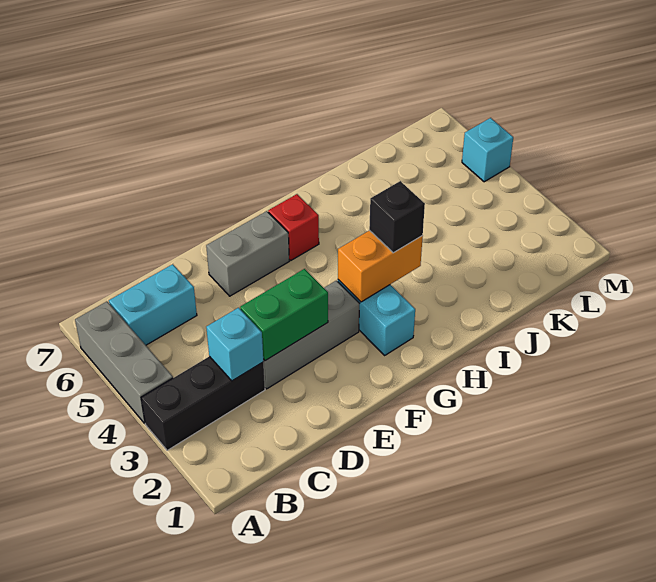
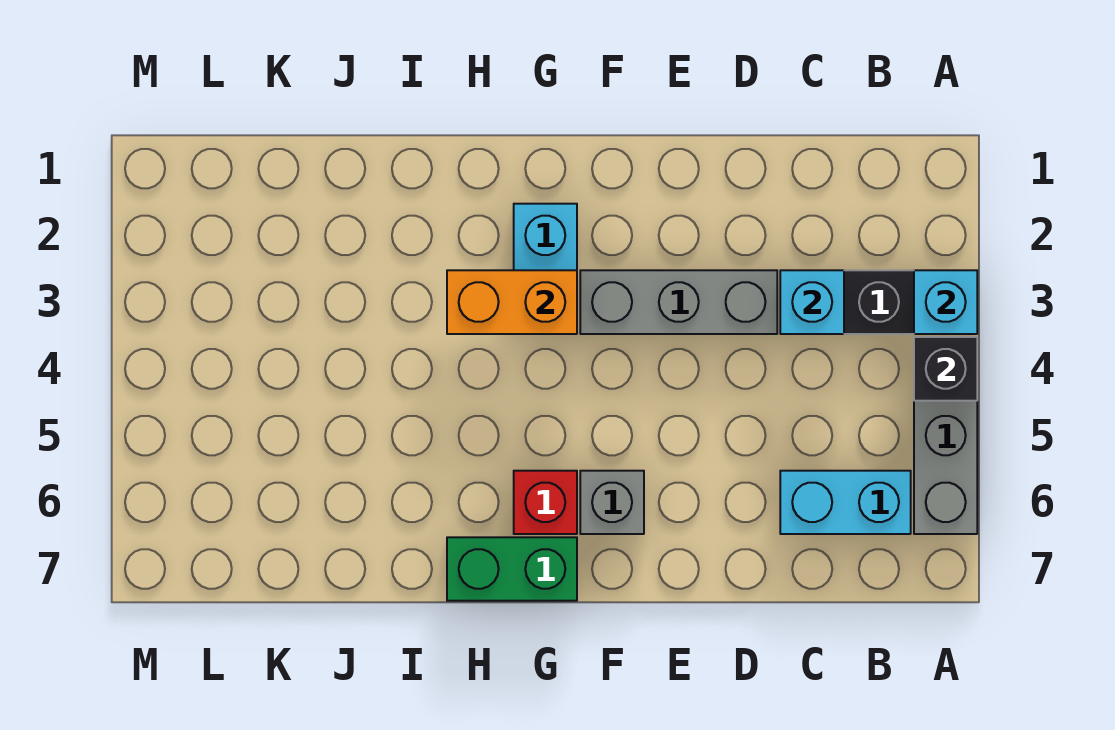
green 1x2 brick [240,269,328,361] -> green 1x2 brick moved to [447,537,577,601]
grey 1x2 brick [206,211,289,296] -> grey 1x1 brick [580,471,644,534]
black 1x1 brick [369,181,425,253] -> black 1x1 brick moved to [914,337,977,401]
cyan 1x1 brick [462,118,513,182] -> cyan 1x1 brick moved to [914,270,977,334]

